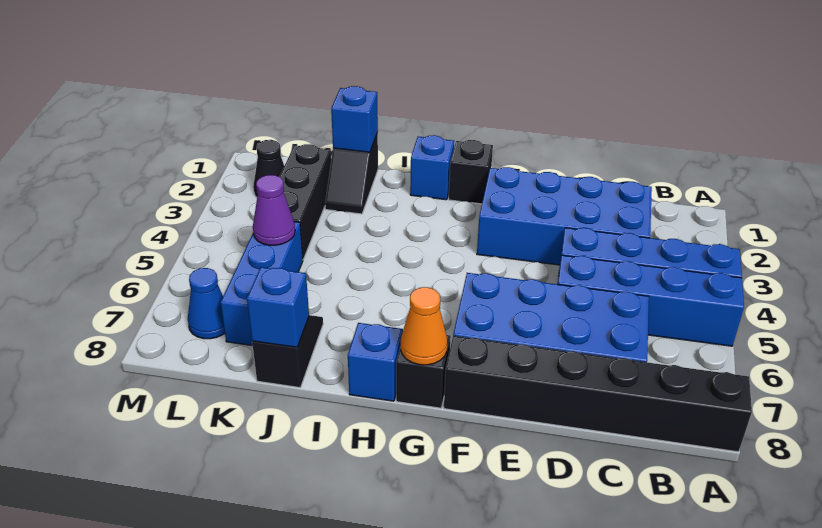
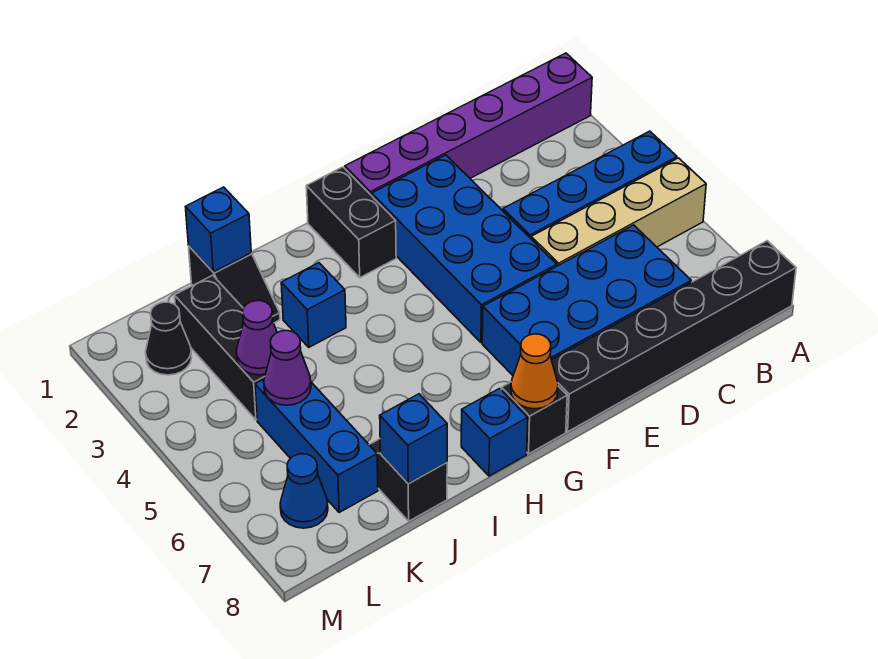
none -> purple 1x6 brick [345,53,592,196]
blue 1x4 brick [558,255,744,346] -> tan 1x4 brick [531,158,706,266]
blue 2x4 brick [477,167,652,265] -> blue 2x4 brick turned to [372,155,557,343]
black 1x1 brick [449,140,493,204] -> black 1x2 brick [306,167,396,277]
blue 1x1 brick [410,135,454,200] -> blue 1x1 brick moved to [281,263,346,347]
none -> purple 1x1 cone [236,301,277,375]

